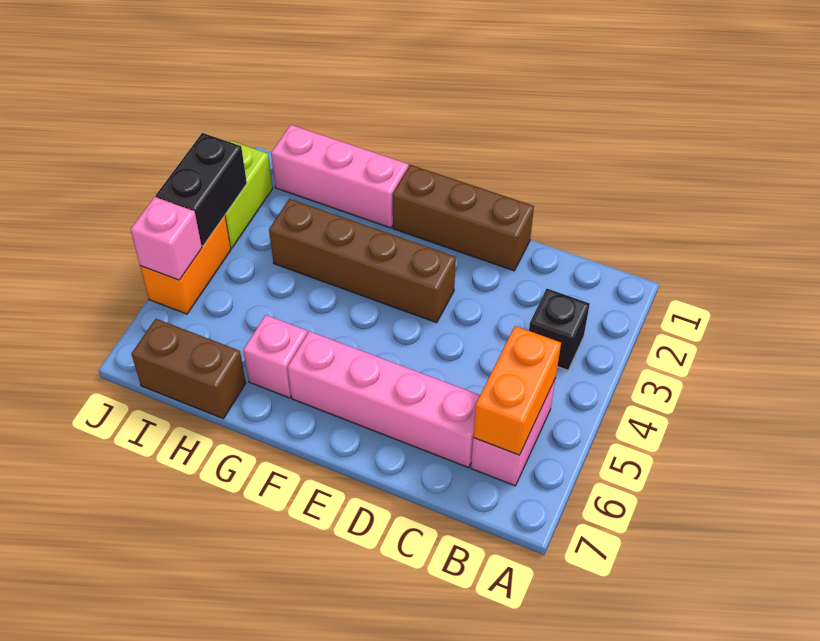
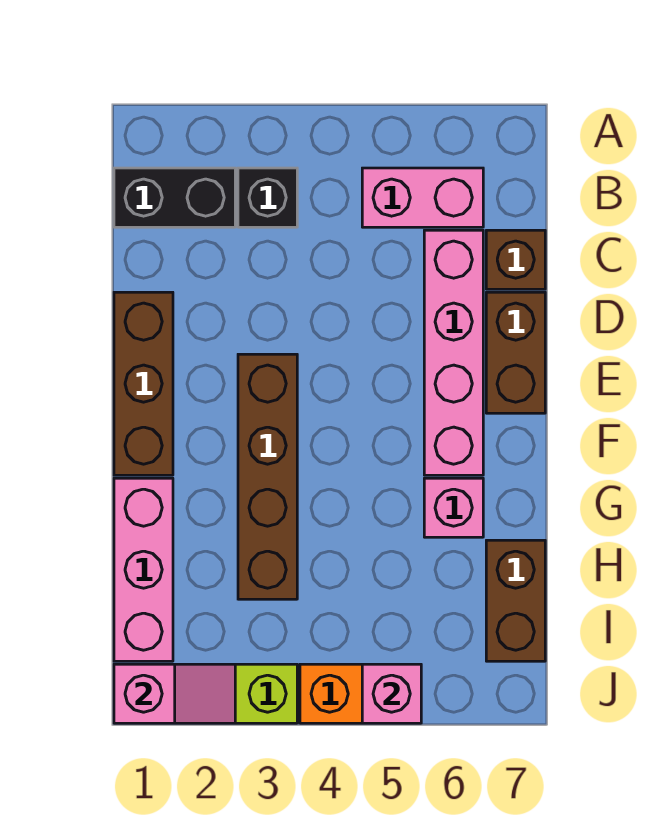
orange 1x2 brick [473,326,561,455] -> none
none -> brown 1x1 brick [486,230,545,289]
none -> brown 1x2 brick [486,292,545,413]
none -> pink 1x2 slope [114,664,235,723]
black 1x2 brick [156,133,247,246] -> black 1x2 brick moved to [114,168,235,227]

